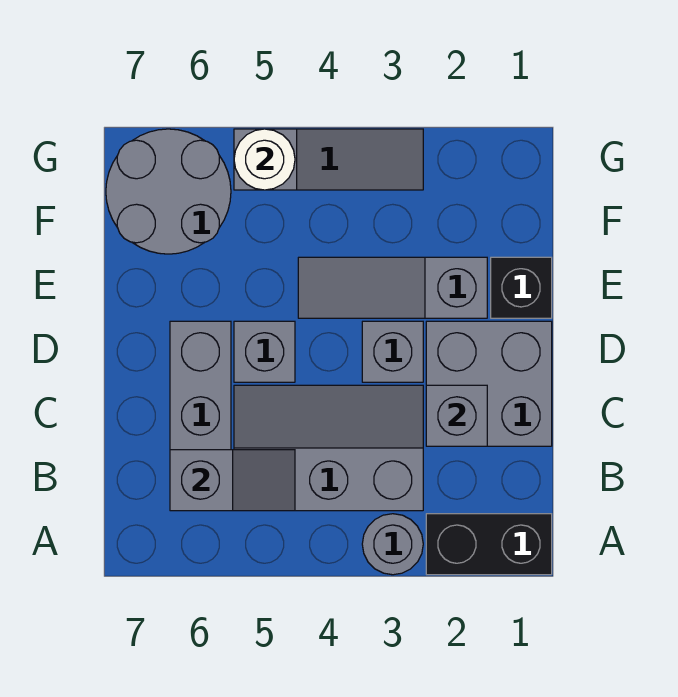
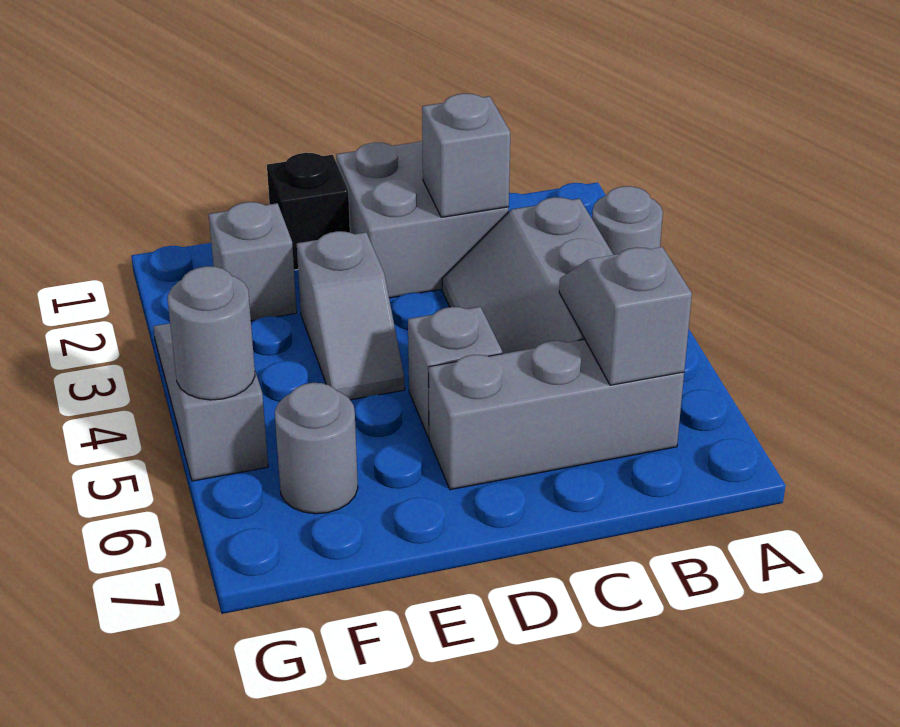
black 1x2 brick [426,514,552,575] -> none
grey 1x1 brick [362,321,423,382] -> grey 1x1 brick moved to [209,202,297,321]
grey 1x3 slope [298,257,487,318] -> grey 1x2 slope [297,231,405,400]
grey 2x2 round brick [106,129,231,254] -> grey 1x1 round brick [275,383,358,514]
white 1x1 round brick [234,129,295,190] -> grey 1x1 round brick [168,266,255,400]

